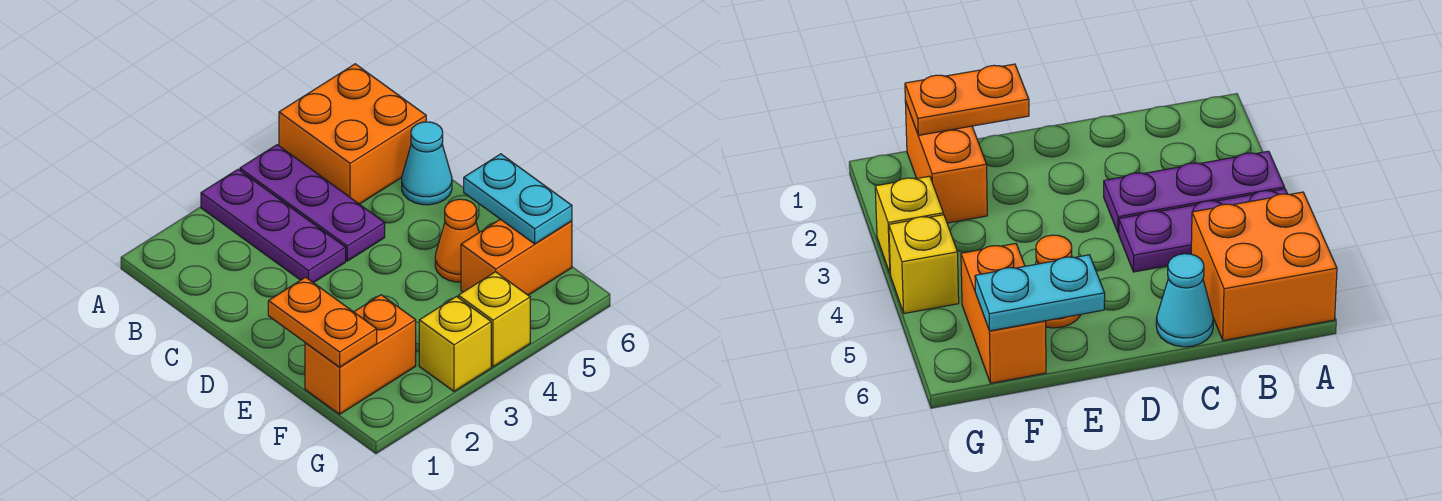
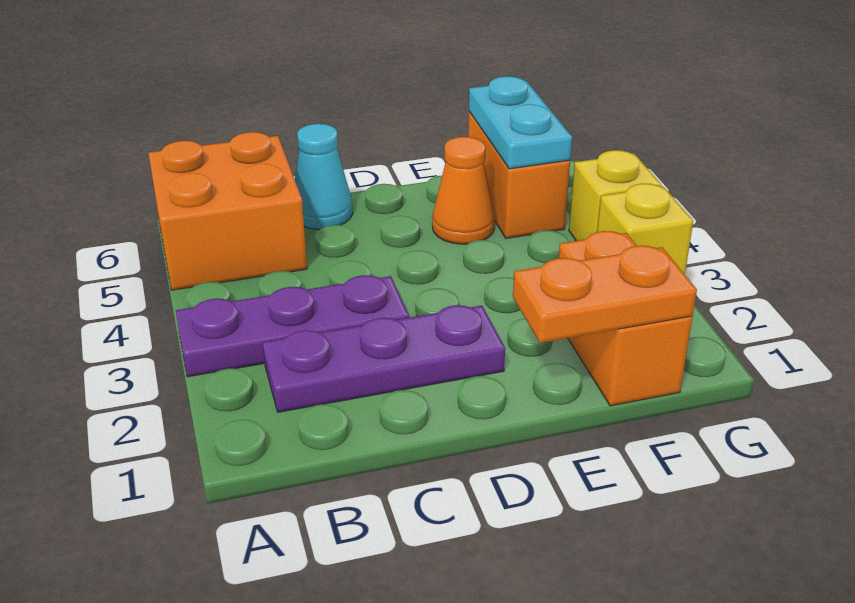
purple 1x3 plate [240,145,385,261] -> purple 1x3 plate moved to [263,305,505,412]
cyan 1x2 plate [464,154,572,244] -> cyan 1x2 plate turned to [469,76,572,169]

